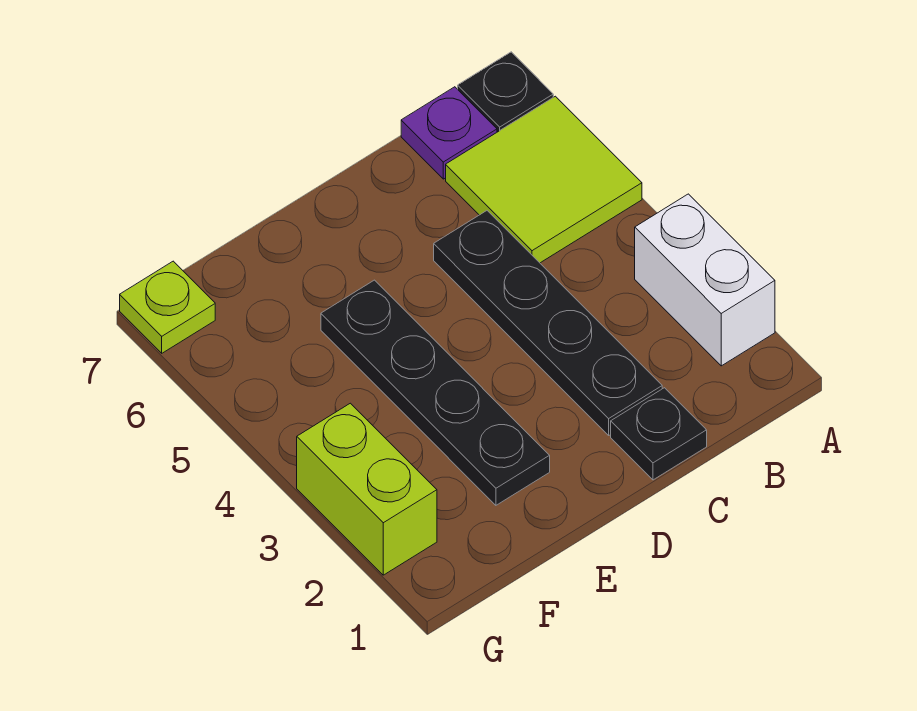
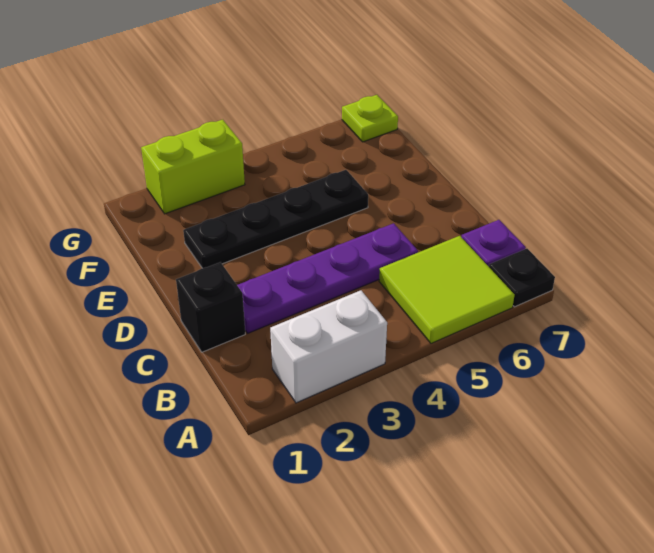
black 1x1 plate [611,388,707,480] -> black 1x1 brick [176,262,245,352]
black 1x4 plate [434,211,662,435] -> purple 1x4 plate [237,223,418,333]

